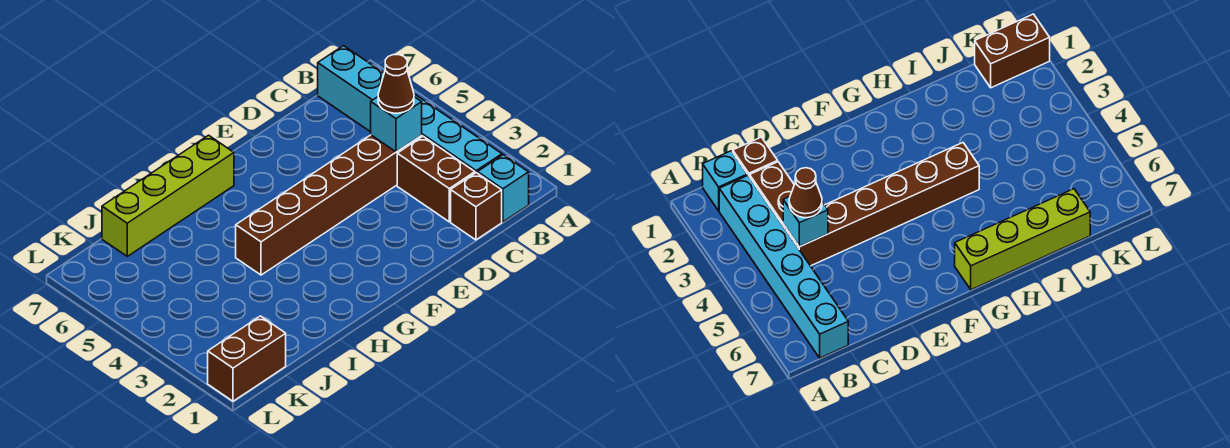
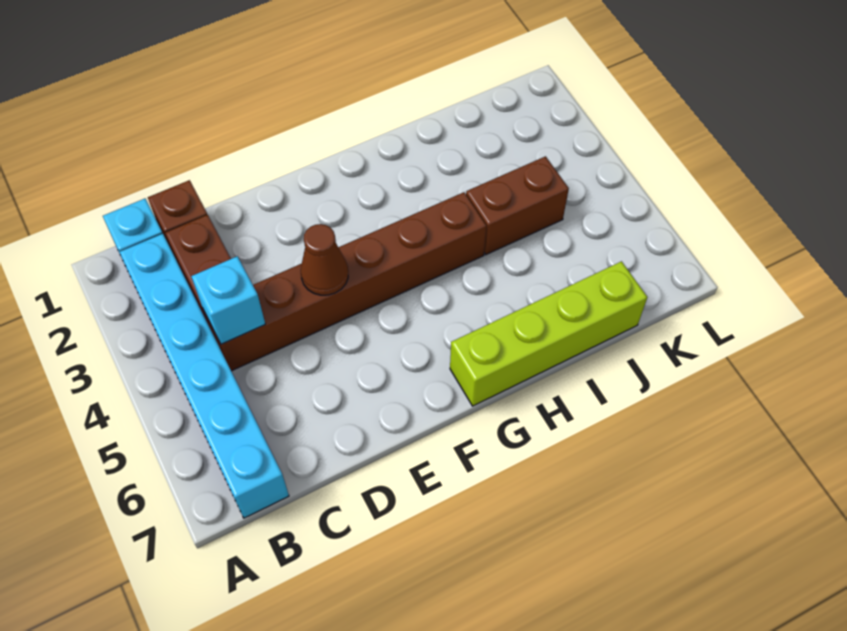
brown 1x1 cone [378,55,414,113] -> brown 1x1 cone moved to [301,224,348,295]
brown 1x2 brick [208,316,286,401] -> brown 1x2 brick moved to [466,156,569,255]

